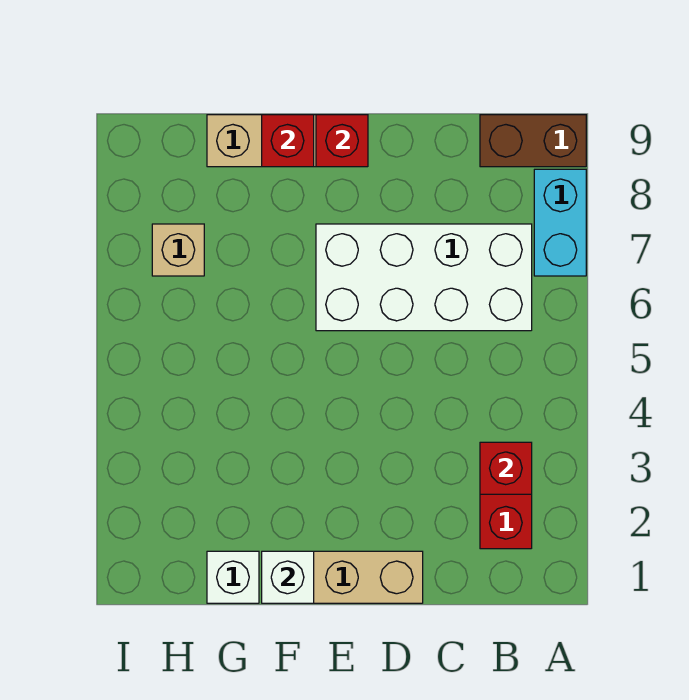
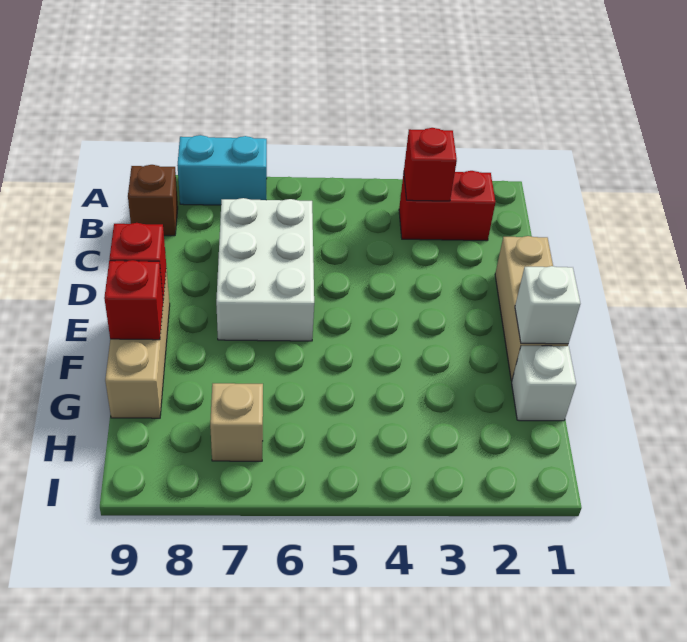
brown 1x2 brick [480,115,586,167] -> brown 1x1 brick [128,165,178,236]
white 2x4 brick [316,224,532,331] -> white 2x3 brick [216,198,314,341]

